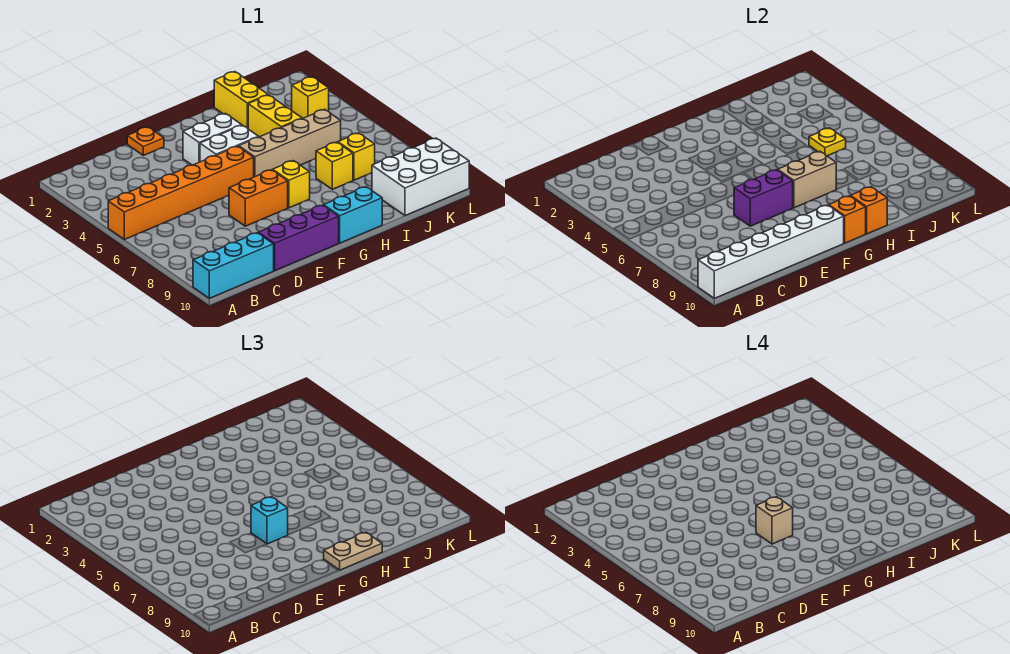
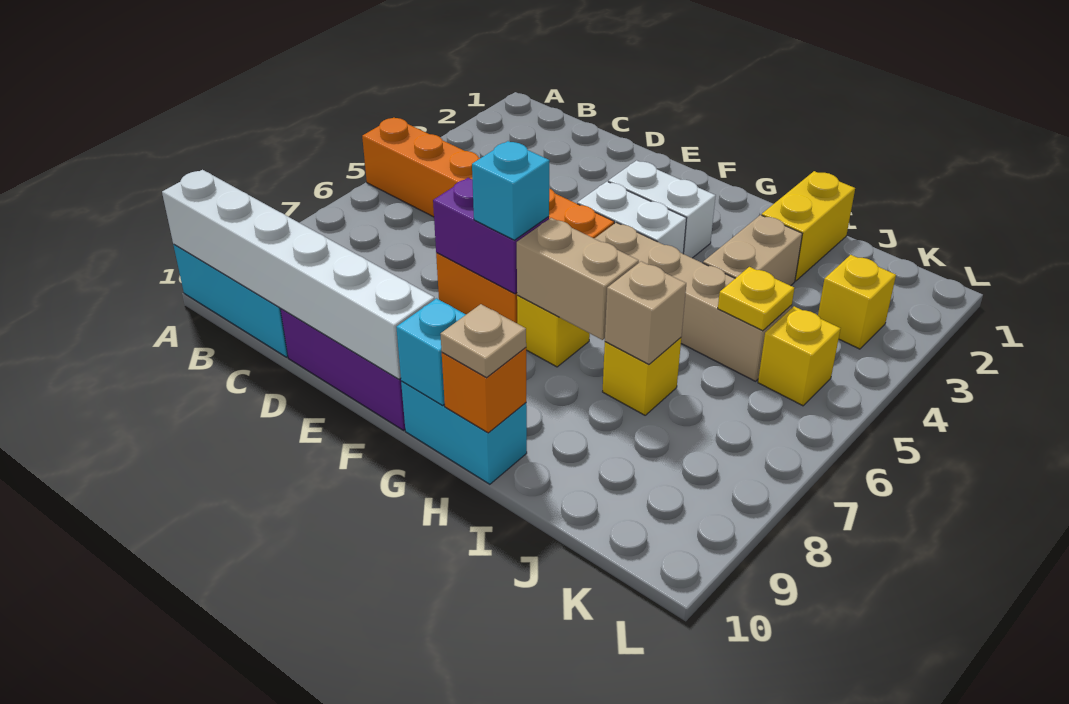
orange 1x1 plate [127,127,164,156] -> none
tan 1x1 brick [756,497,793,544] -> tan 1x1 brick moved to [605,261,686,364]
orange 1x1 brick [829,196,866,243] -> cyan 1x1 brick [396,298,466,405]
tan 1x2 plate [324,532,382,570] -> tan 1x1 plate [441,304,526,378]
yellow 1x2 brick [248,95,302,137] -> tan 1x2 brick [703,215,802,286]
yellow 1x1 brick [338,133,375,180] -> yellow 1x1 brick moved to [758,306,841,406]
white 2x3 brick [372,138,469,216] -> none

